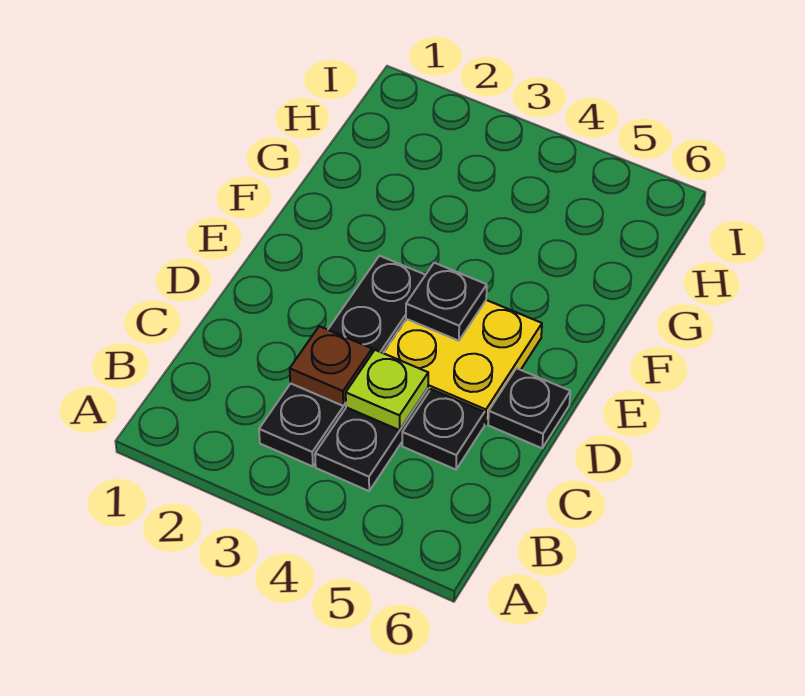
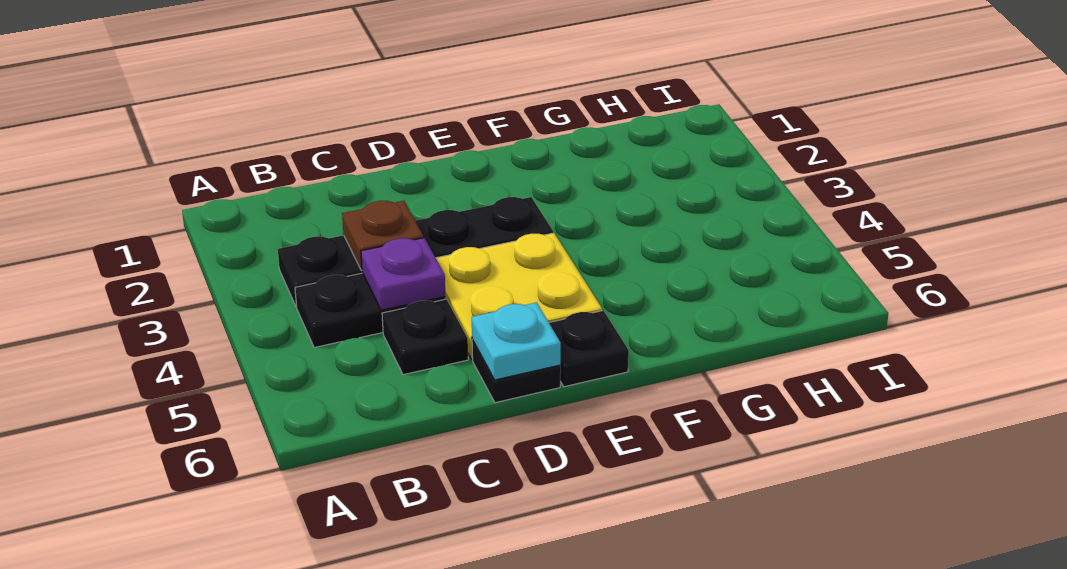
lime 1x1 plate [346,350,428,430] -> purple 1x1 plate [361,238,445,310]
none -> cyan 1x1 plate [472,303,561,380]
black 1x1 plate [406,263,487,341] -> black 1x1 plate moved to [549,311,629,387]

